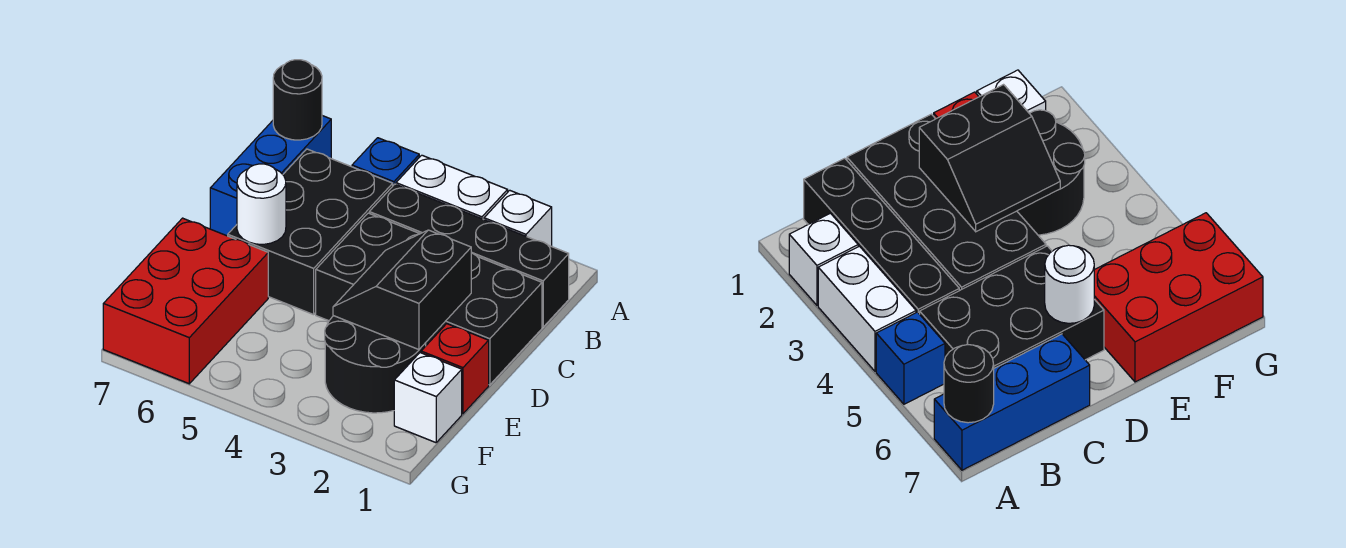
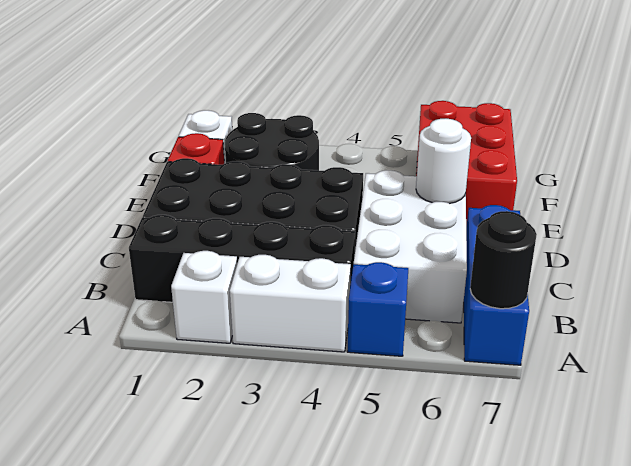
black 2x3 brick [228,149,393,315] -> white 2x3 brick [354,170,467,323]
black 2x2 slope [333,230,471,350] -> none

